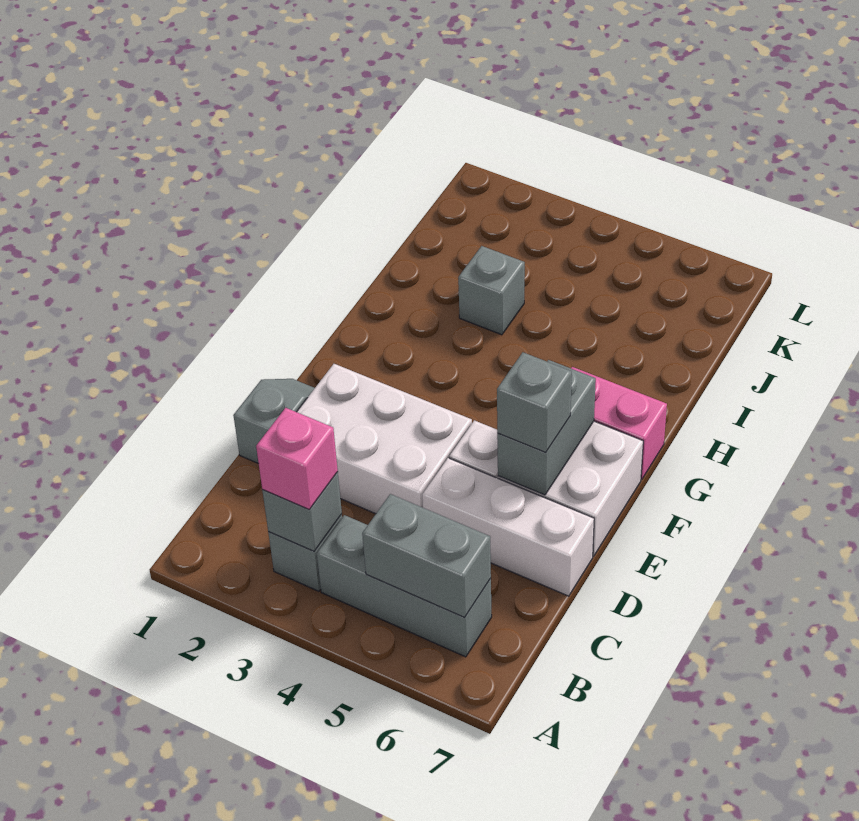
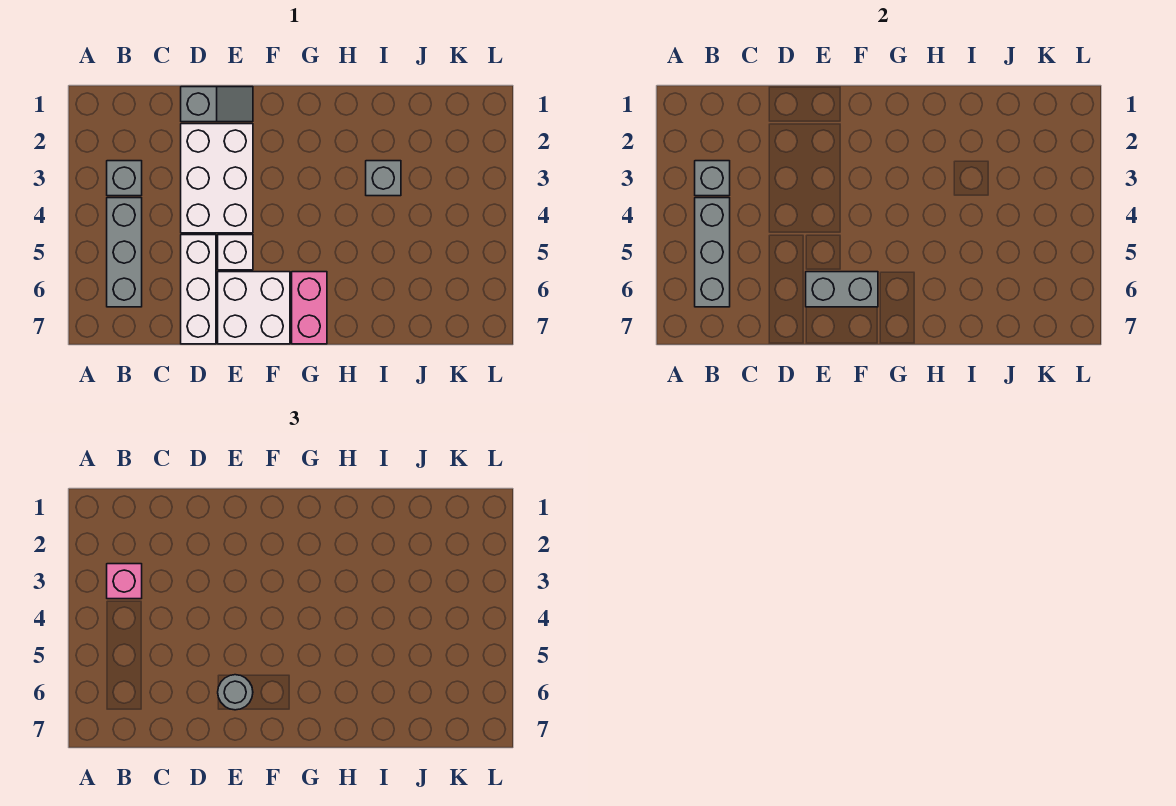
grey 1x2 brick [362,494,491,618] -> grey 1x3 brick [695,198,730,307]
grey 1x1 brick [497,352,572,452] -> grey 1x1 round brick [218,675,253,710]

